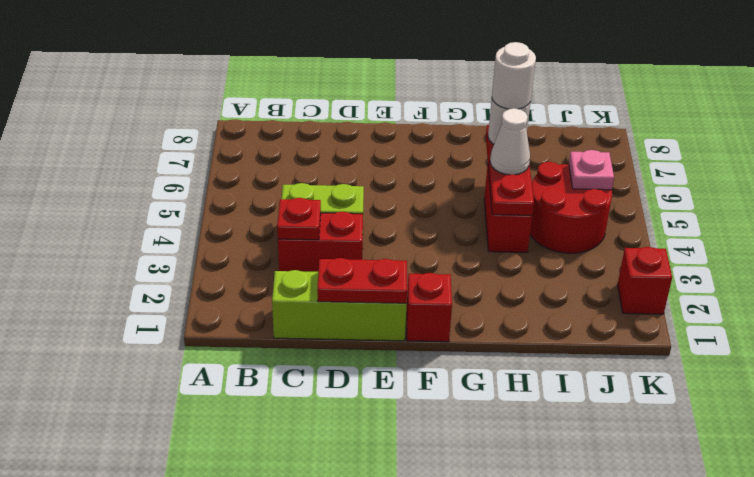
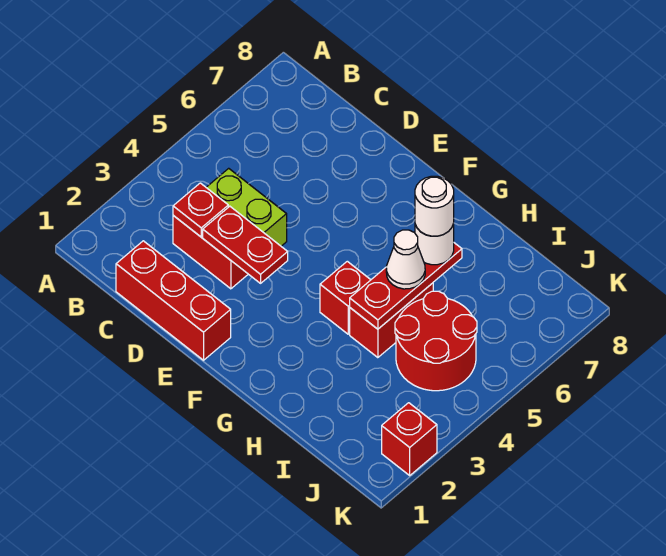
lime 1x3 brick [272,270,407,341] -> red 1x3 brick [116,241,231,360]
red 1x2 plate [317,258,407,303] -> red 1x2 plate moved to [203,206,288,283]
red 1x1 brick [407,273,452,342] -> red 1x1 brick moved to [320,261,370,334]
pink 1x1 plate [569,150,614,190] -> none

